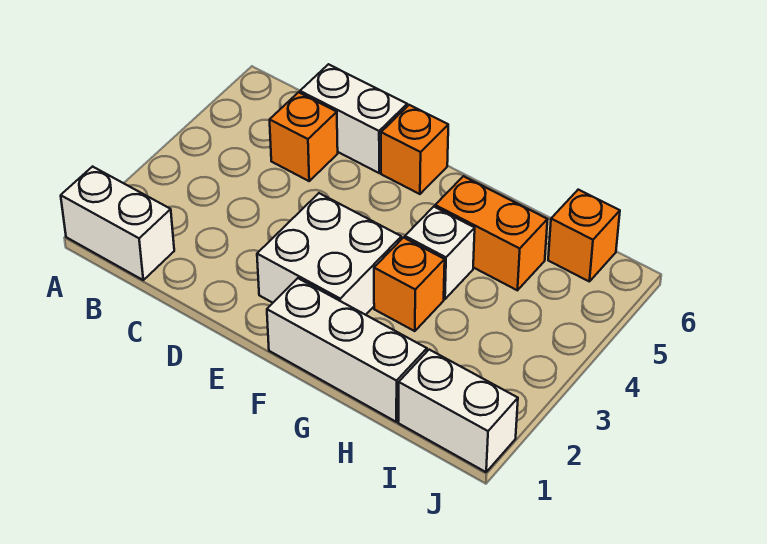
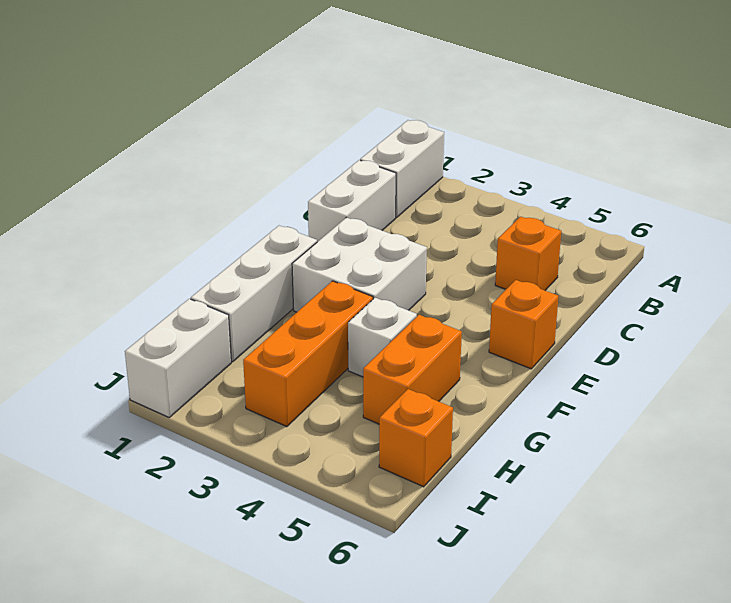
white 1x2 brick [300,64,407,173] -> white 1x2 brick moved to [308,160,396,242]
orange 1x1 brick [374,238,445,331] -> orange 1x3 brick [243,281,373,427]

